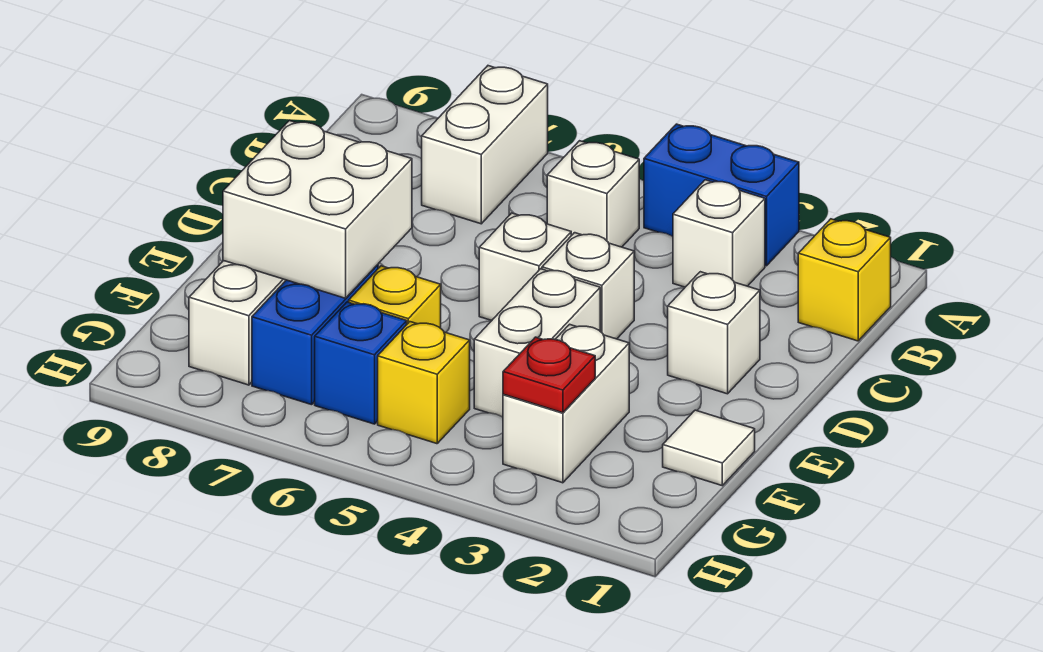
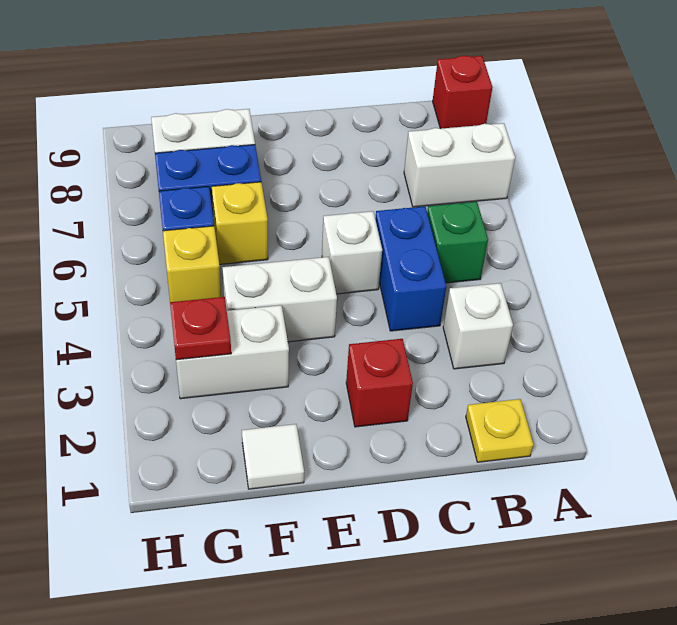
blue 1x2 brick [644,124,799,266] -> blue 1x2 brick moved to [375,206,446,331]
none -> red 1x1 brick [433,56,493,129]
yellow 1x1 brick [798,219,891,341] -> yellow 1x1 plate [466,399,534,462]
white 1x1 brick [547,141,639,247] -> green 1x1 brick [427,202,488,283]
white 1x1 brick [668,272,760,394] -> red 1x1 brick [346,339,413,427]
white 1x1 brick [542,233,634,339] -> none
white 2x2 brick [223,121,412,298] -> none

